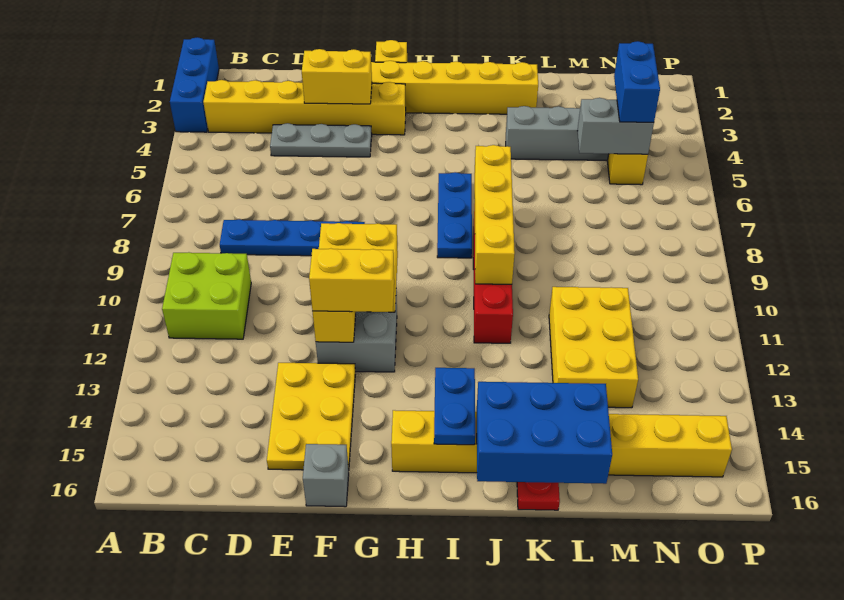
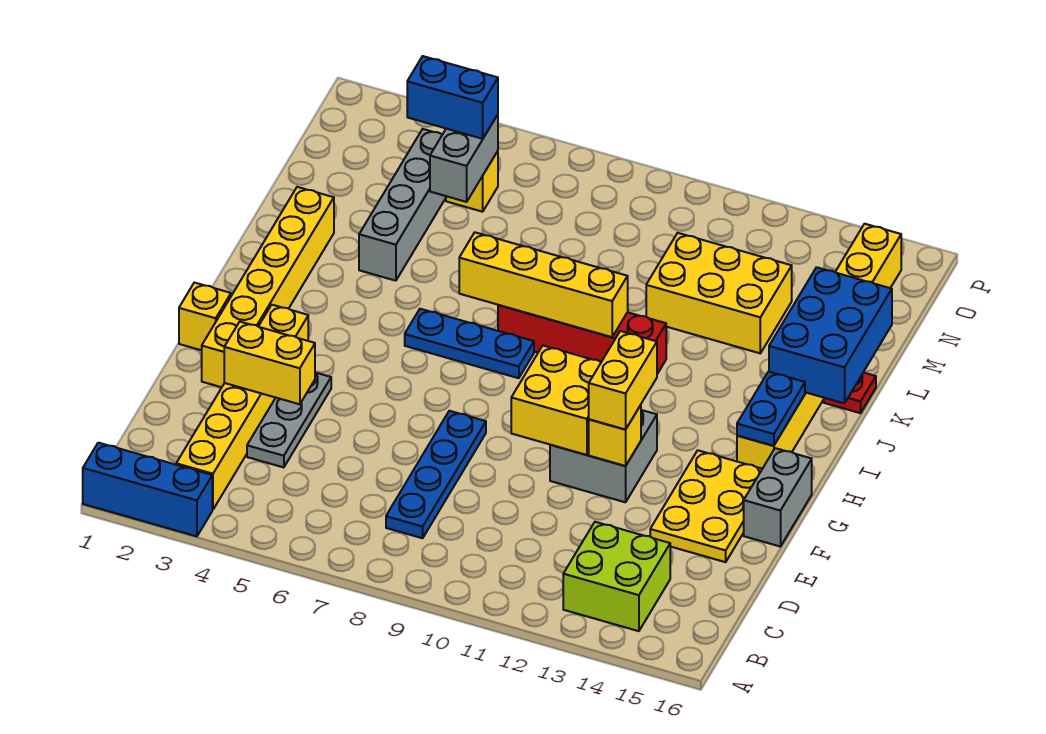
lime 2x2 brick [162,252,251,339] -> lime 2x2 brick moved to [563,522,670,631]
yellow 1x2 brick [302,49,372,104] -> yellow 1x2 brick turned to [224,322,315,404]
yellow 2x3 plate [267,363,355,470] -> yellow 2x3 plate turned to [650,450,762,562]
grey 1x1 brick [303,444,349,507] -> grey 1x2 brick [744,448,812,547]
blue 1x2 plate [434,368,475,445] -> blue 1x2 plate turned to [737,372,805,446]

